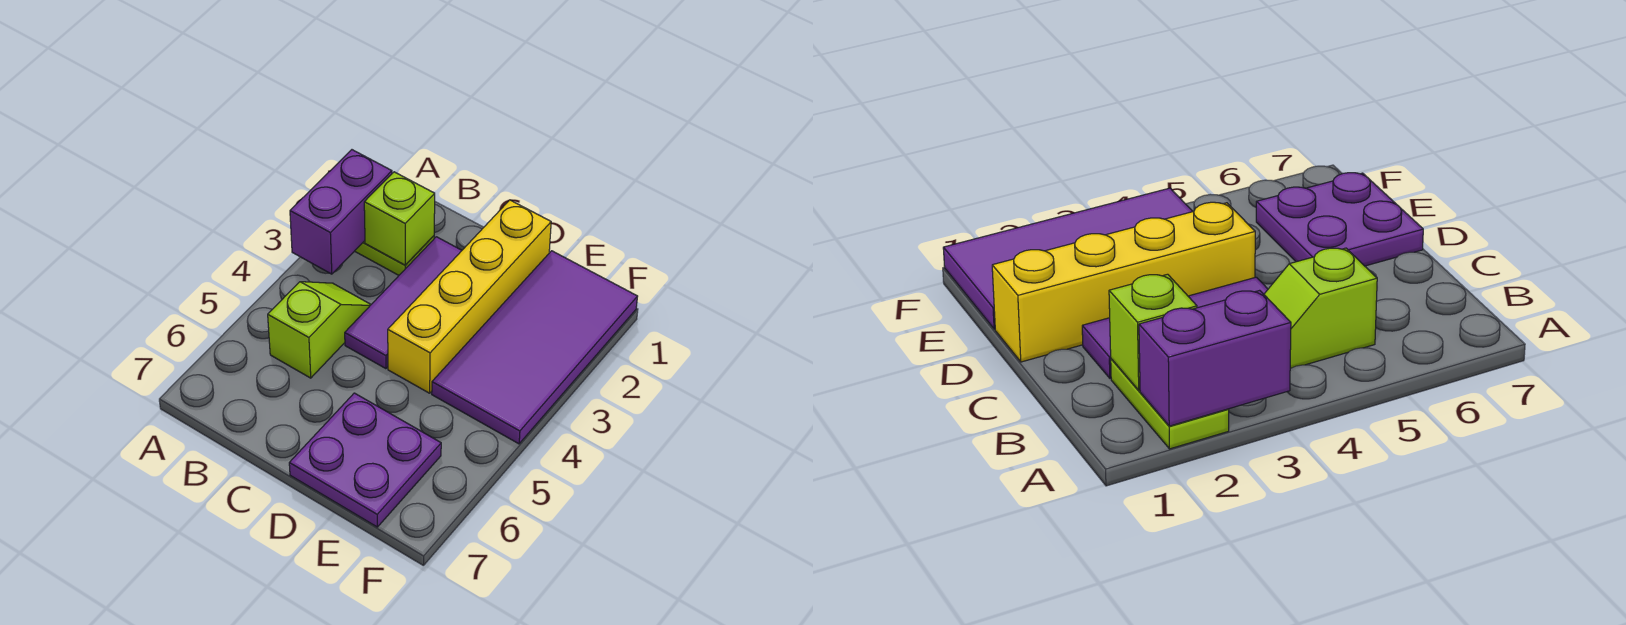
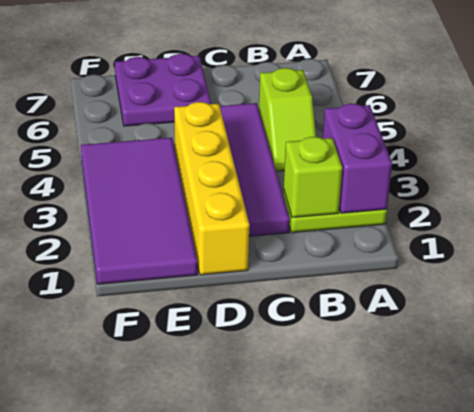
purple 1x3 tile [345,237,462,369] -> purple 1x4 tile [220,103,290,236]

